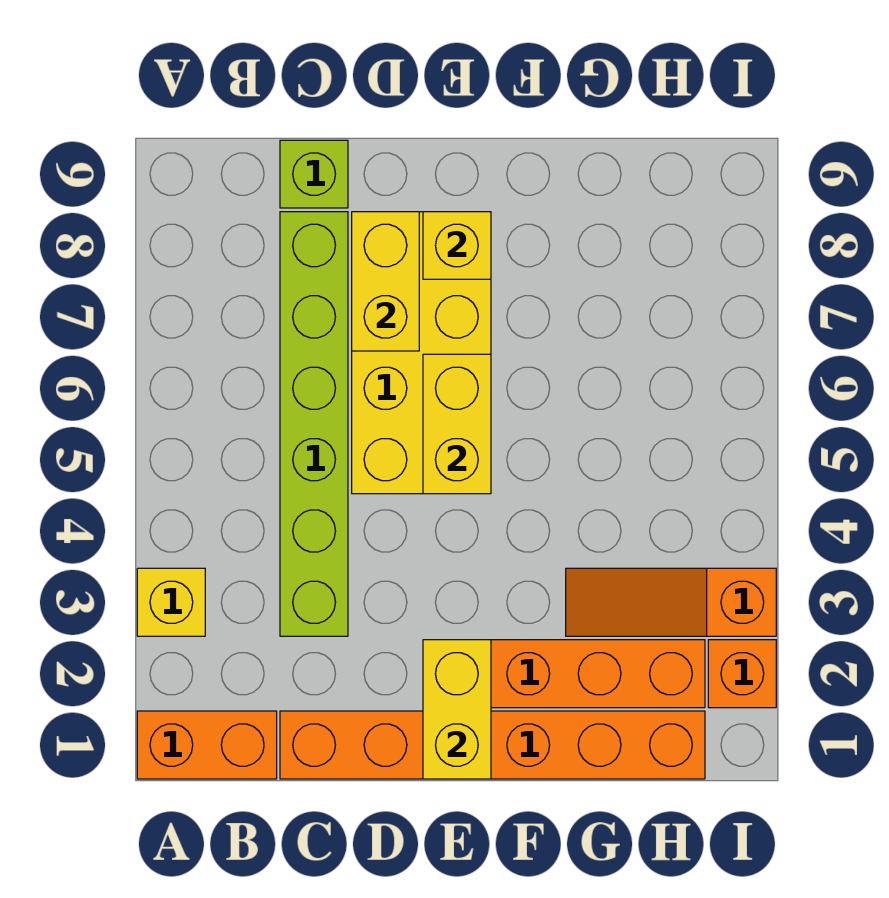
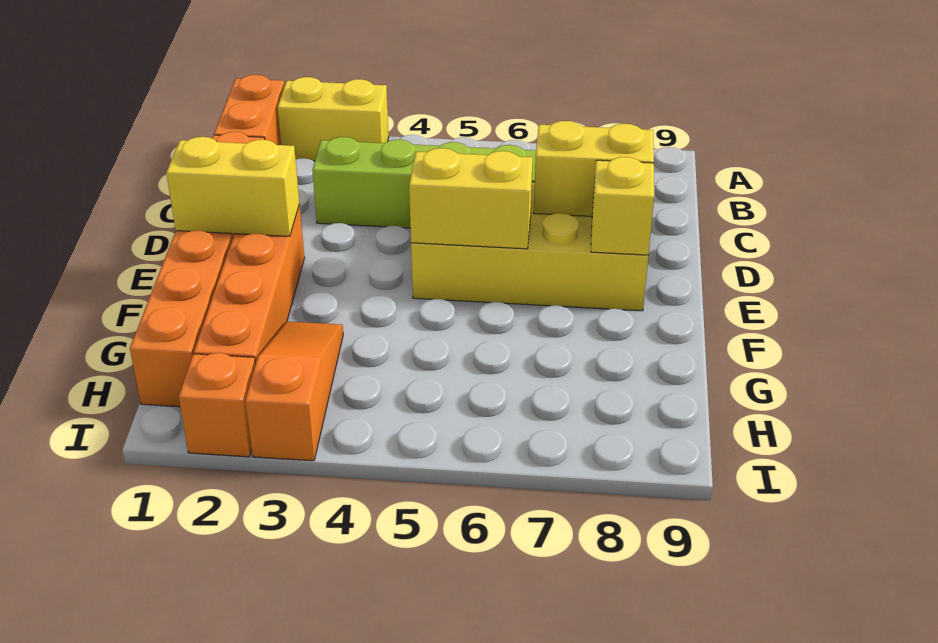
yellow 1x1 brick [137,568,205,636] -> yellow 1x2 brick [278,77,389,161]
lime 1x1 brick [280,140,348,208] -> none

